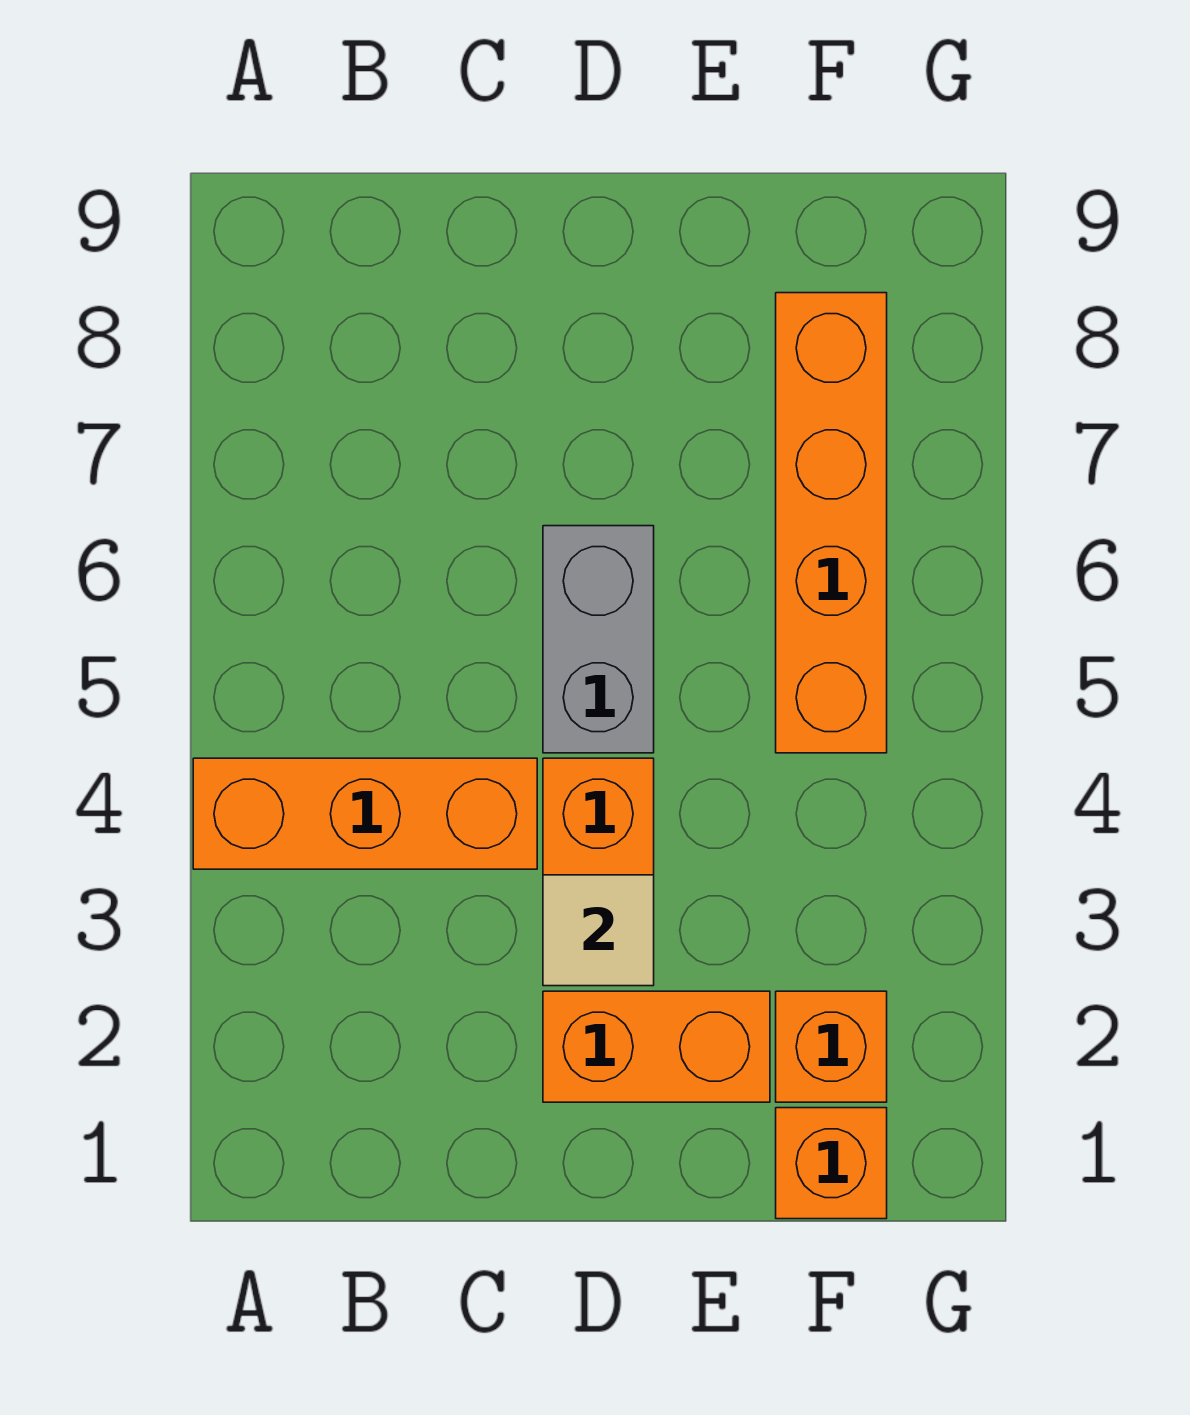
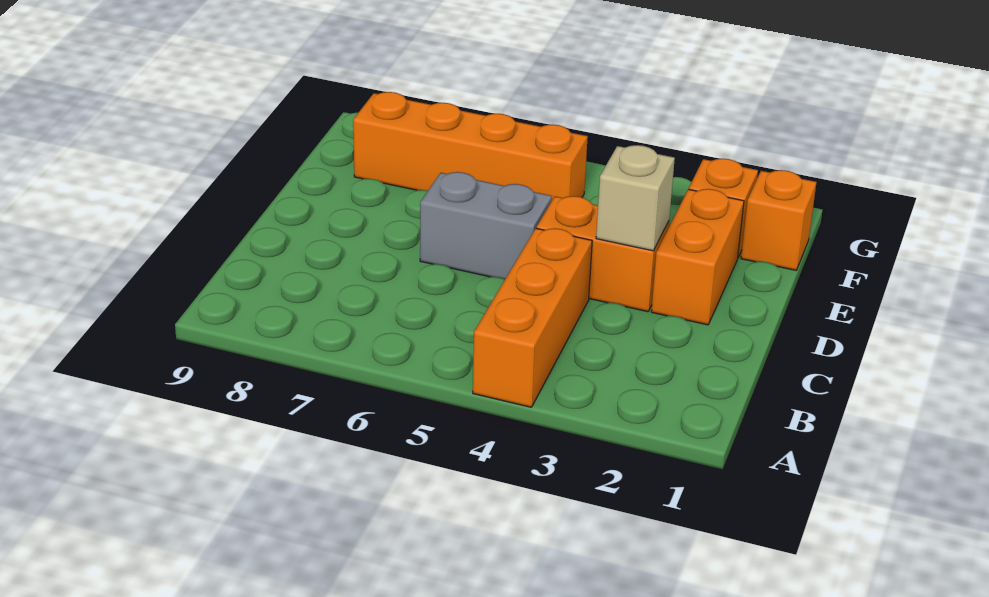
tan 1x1 tile [543,875,654,986] -> tan 1x1 brick [596,145,675,251]

